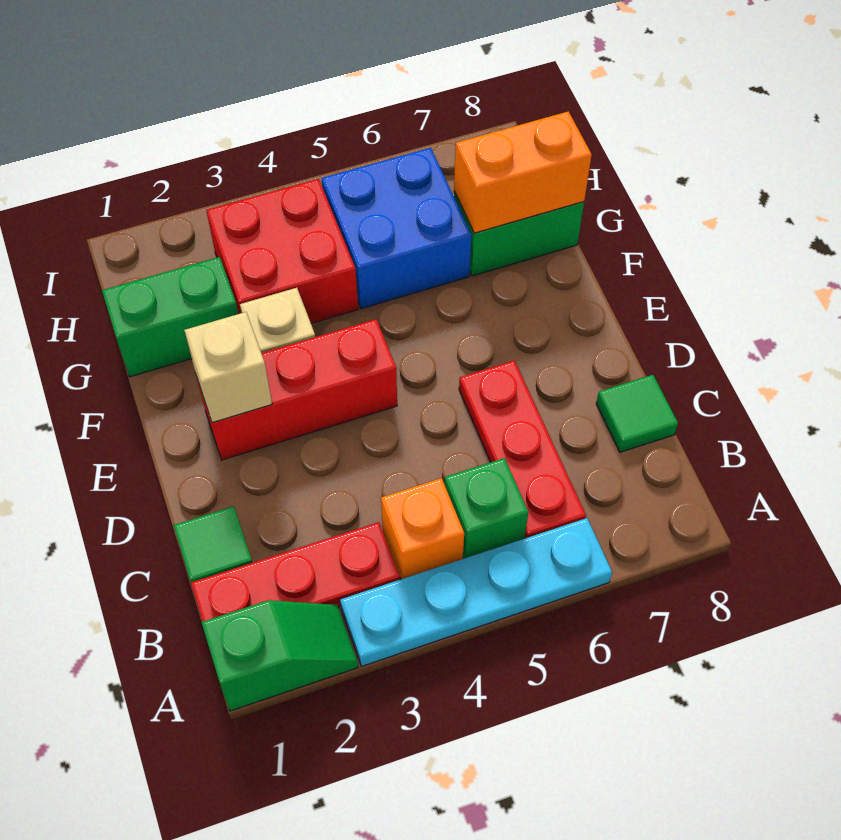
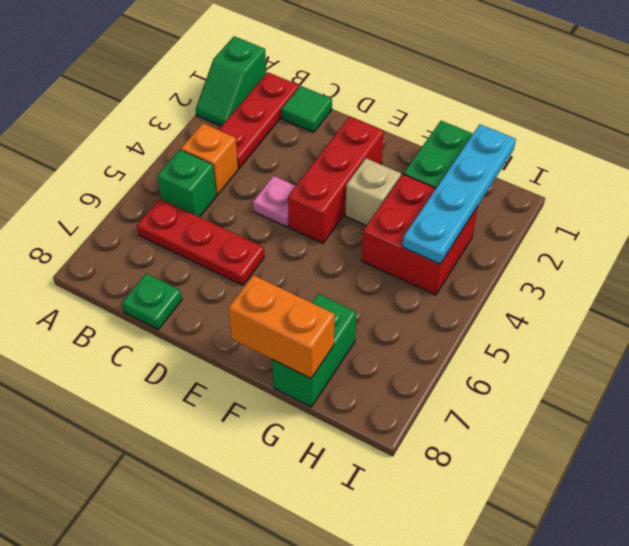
cyan 1x4 plate [340,518,612,666] -> cyan 1x4 plate moved to [402,124,516,264]
green 1x1 tile [596,375,678,452] -> green 1x1 plate [122,273,182,329]
none -> pink 1x1 plate [253,176,296,227]
tan 1x1 brick [184,312,272,423] -> none
blue 2x2 brick [322,148,471,309] -> none
orange 1x2 brick [454,111,592,233] -> orange 1x2 brick turned to [229,275,335,379]

